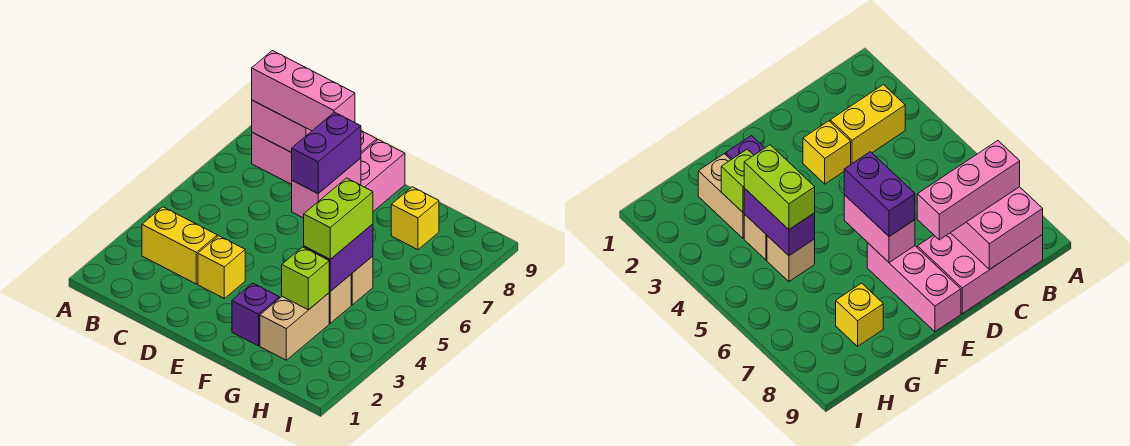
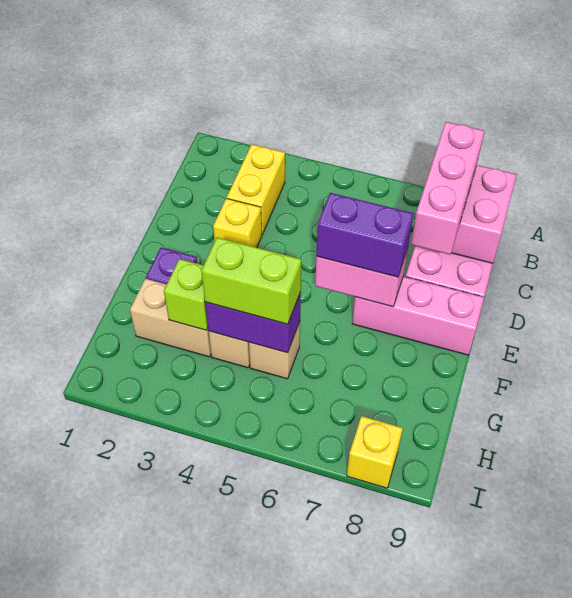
yellow 1x1 brick [391,187,439,250] -> yellow 1x1 brick moved to [347,416,403,488]

